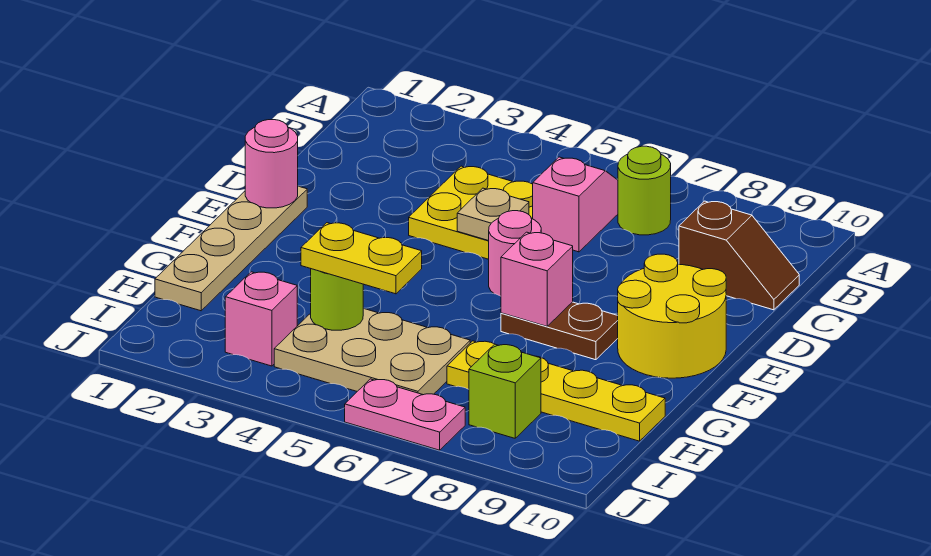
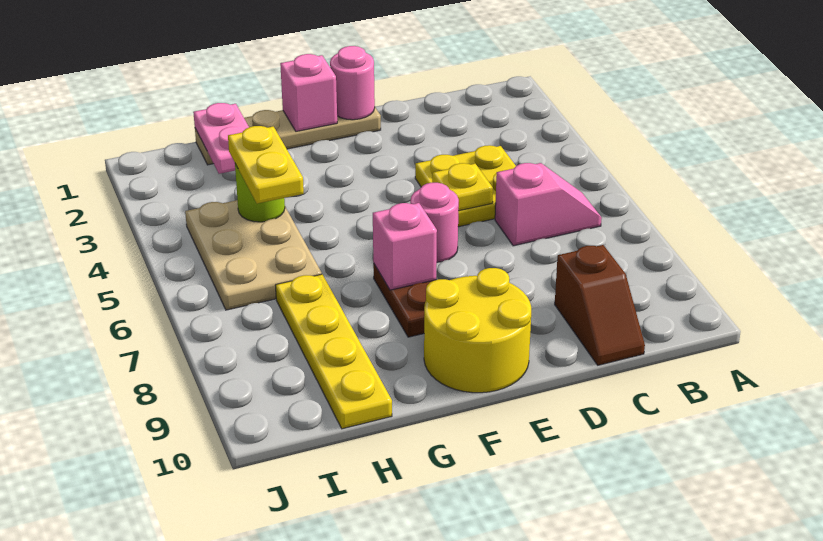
lime 1x1 round brick [618,146,671,235] -> none
tan 1x1 plate [457,188,529,241] -> yellow 1x1 plate [432,163,493,211]
pink 1x1 brick [225,272,297,366] -> pink 1x1 brick moved to [280,54,337,131]
lime 1x1 brick [469,344,541,438] -> none
pink 1x2 plate [345,379,465,450] -> pink 1x2 plate moved to [193,103,249,174]

